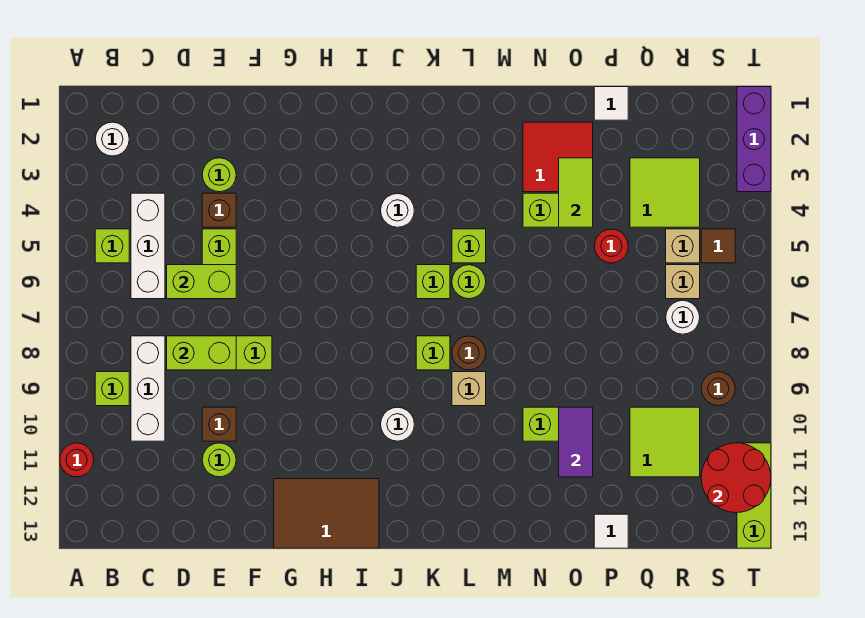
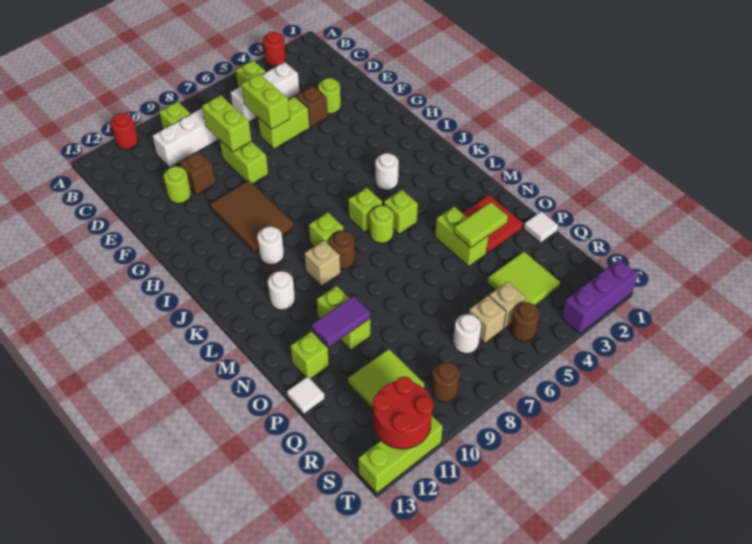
white 1x1 round brick [95,122,129,156] -> white 1x1 round brick moved to [268,271,295,310]
brown 2x3 tile [274,479,379,548] -> brown 2x3 tile moved to [210,181,293,253]
none -> lime 1x1 brick [290,332,329,379]
red 1x1 round brick [594,229,628,263] -> red 1x1 round brick moved to [263,31,286,66]
brown 1x1 tile [701,229,735,263] -> brown 1x1 round brick [510,302,539,341]

